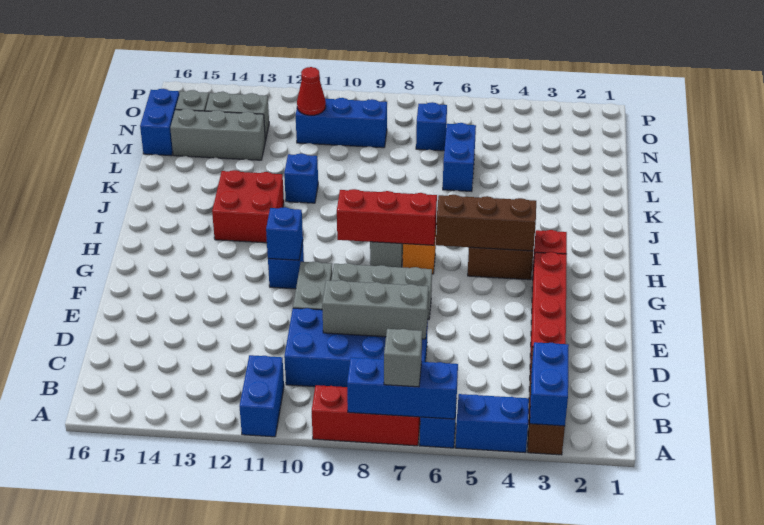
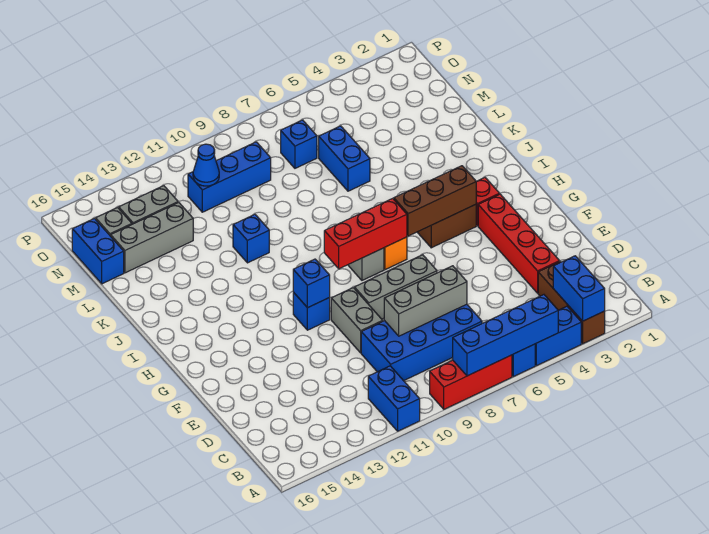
blue 1x3 brick [347,358,458,419] -> blue 1x4 brick [453,295,558,376]
grey 1x1 brick [384,329,422,387] -> none
red 2x2 brick [212,170,284,243] -> none
red 1x1 cone [297,67,326,115] -> blue 1x1 cone [193,144,219,186]

